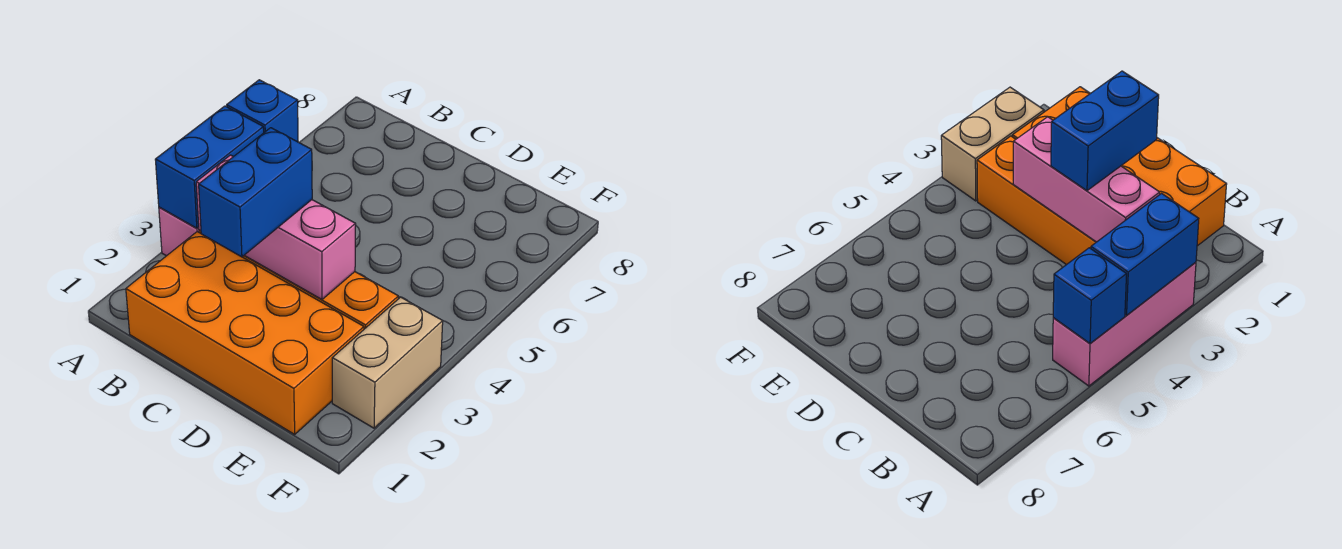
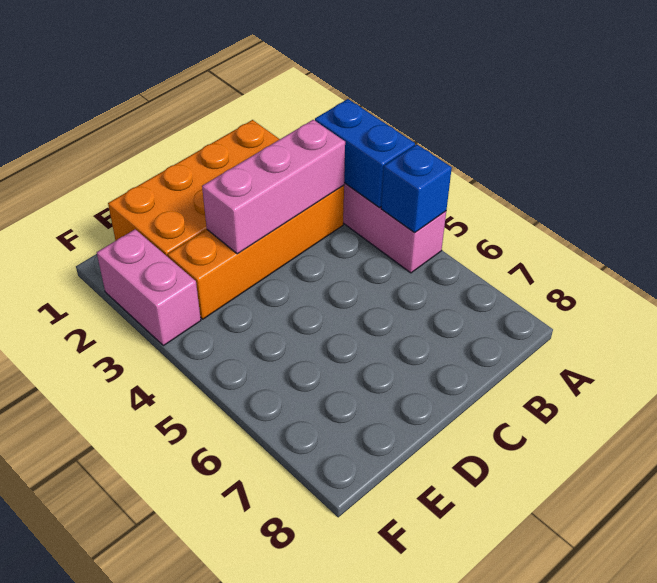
blue 1x2 brick [199,128,312,257] -> none
tan 1x2 brick [332,297,443,428] -> pink 1x2 brick [97,229,201,346]

